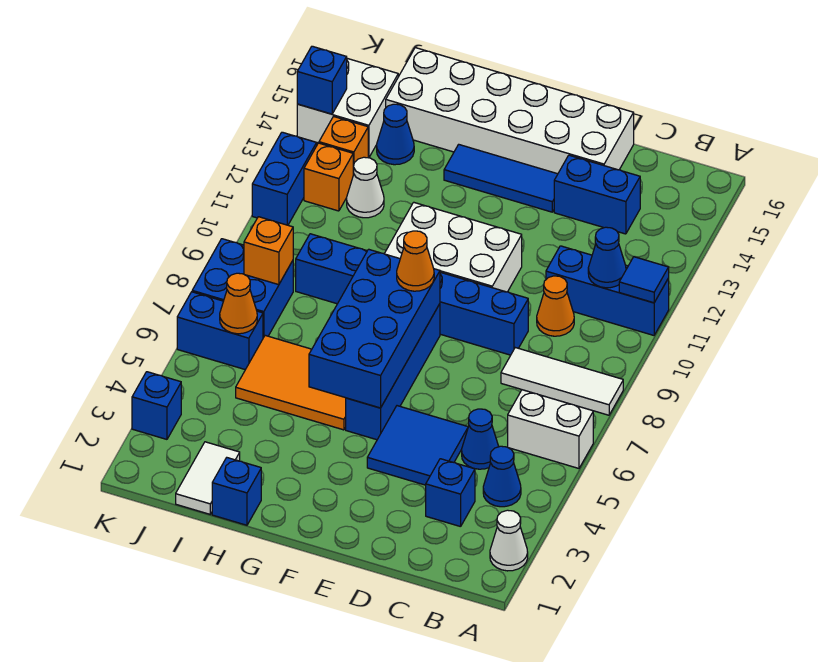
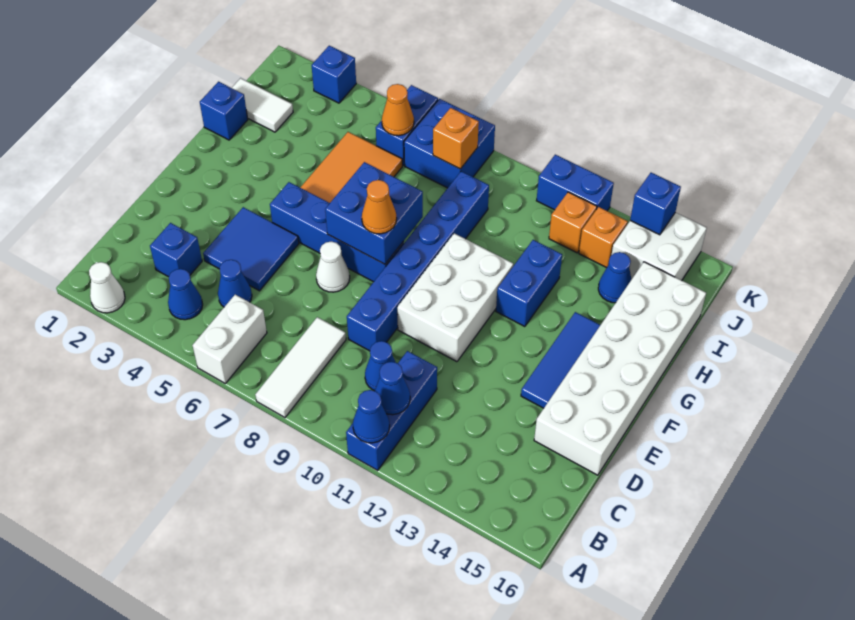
blue 1x1 tile [619,257,669,303] -> blue 1x1 cone [353,390,390,443]
orange 1x1 cone [537,276,574,336] -> blue 1x1 cone [365,341,396,391]
blue 1x2 brick [554,155,640,234] -> blue 1x2 brick moved to [496,240,562,327]
blue 2x4 brick [309,249,440,408] -> blue 2x2 brick [325,162,423,264]
white 1x1 cone [347,157,384,218] -> white 1x1 cone moved to [316,241,350,292]

